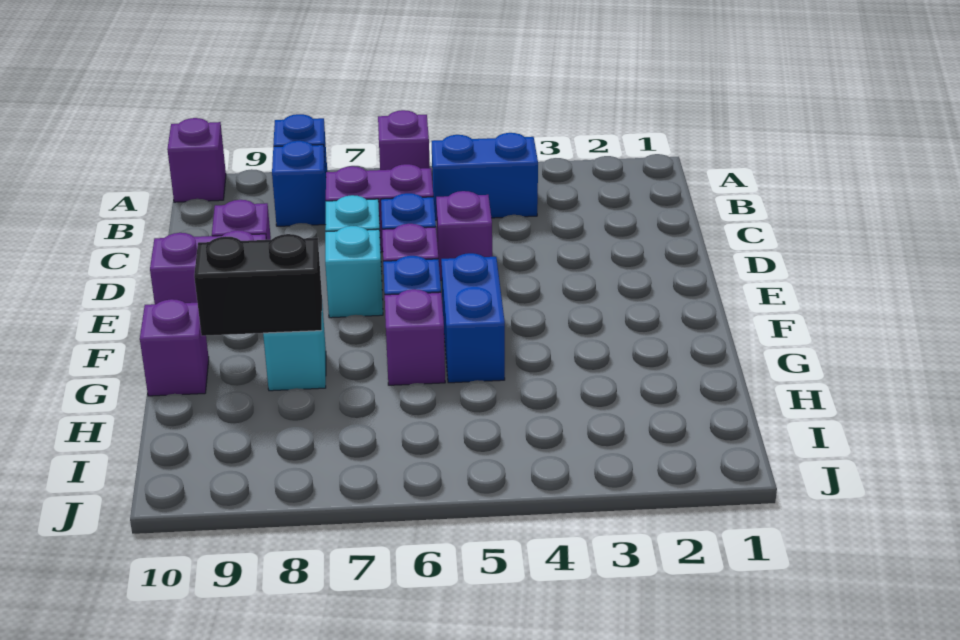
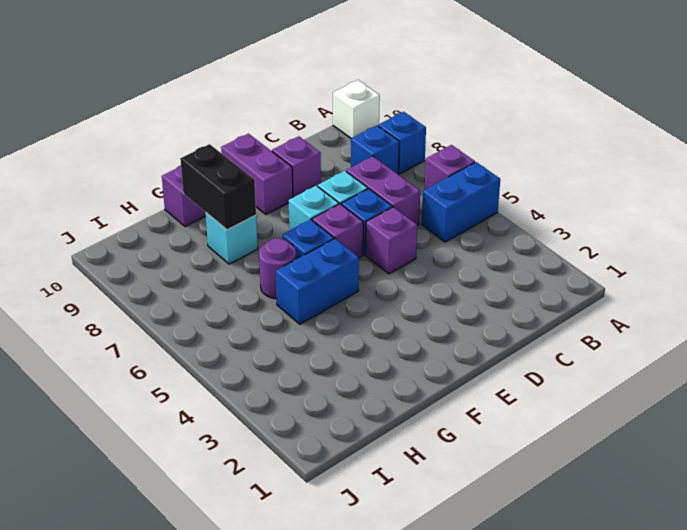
purple 1x1 brick [167,118,226,202] -> white 1x1 brick [333,80,380,138]
blue 1x2 brick [432,133,538,220] -> blue 1x2 brick turned to [422,162,500,242]
purple 1x1 brick [385,289,445,385] -> purple 1x1 round brick [259,238,296,299]

